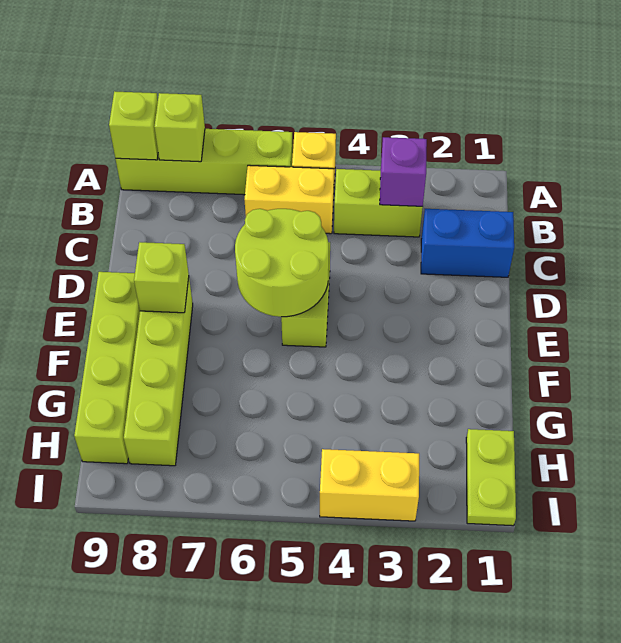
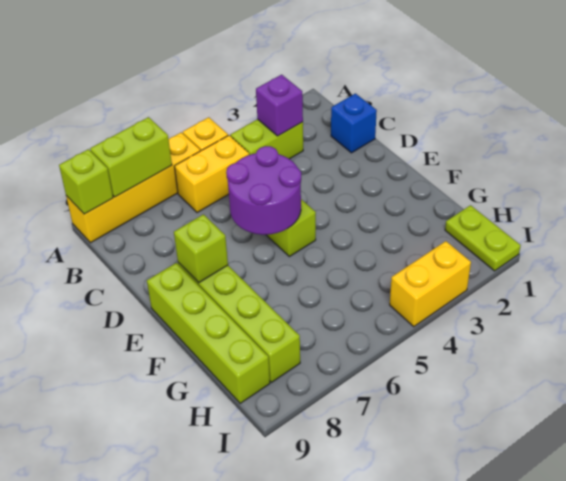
lime 1x4 brick [115,129,293,195] -> yellow 1x4 brick [66,132,200,243]
lime 1x1 brick [154,93,205,162] -> lime 1x2 brick [90,117,172,197]
blue 1x2 brick [421,209,514,277] -> blue 1x1 brick [331,94,377,153]
lime 2x2 round brick [235,209,329,317] -> purple 2x2 round brick [226,146,301,235]

